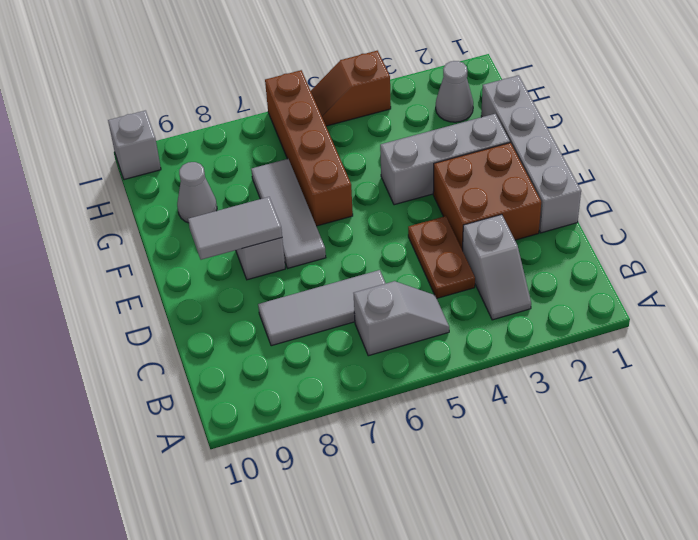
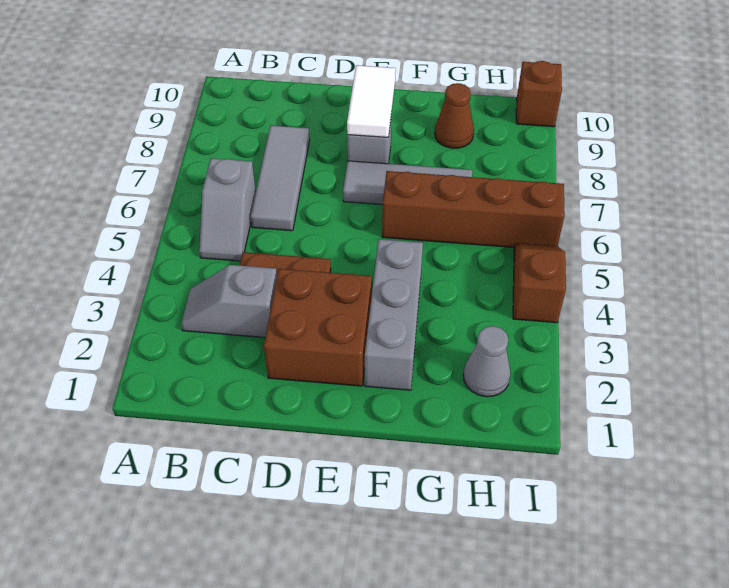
grey 1x4 brick [481,75,581,233] -> none
grey 1x2 tile [188,197,282,260] -> white 1x2 tile [347,65,396,137]
grey 1x1 cone [177,162,217,223] -> brown 1x1 cone [435,83,474,148]
grey 1x1 brick [108,110,161,180] -> brown 1x1 brick [516,61,562,127]

